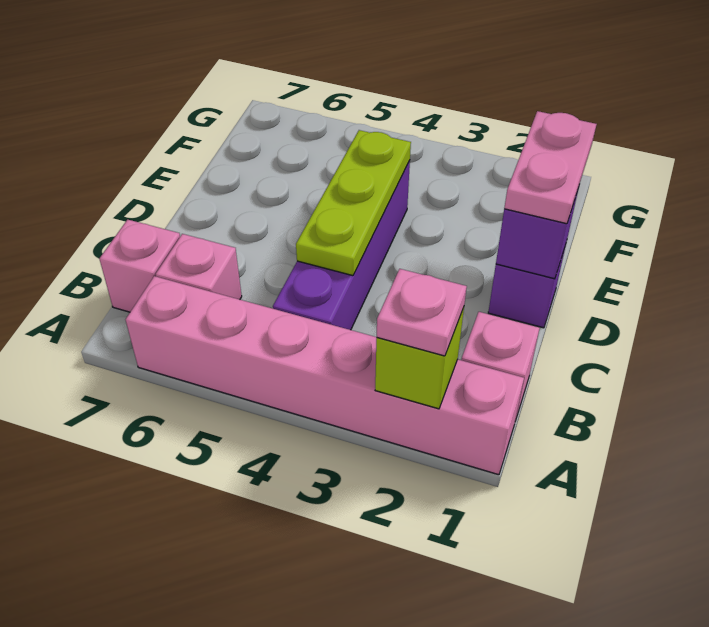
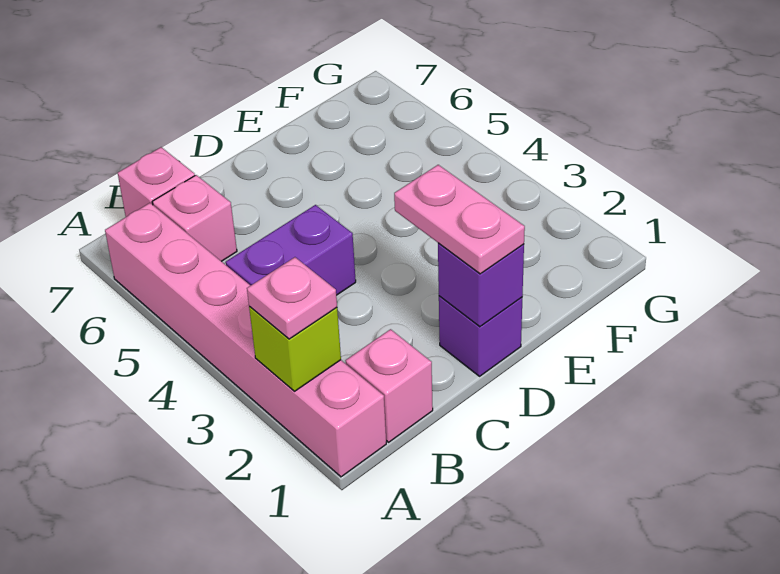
purple 1x4 brick [273,160,410,330] -> purple 1x2 brick [226,205,356,295]
lime 1x3 plate [296,130,411,276] -> none
pink 1x2 plate [504,111,597,224] -> pink 1x2 plate turned to [394,165,525,274]

